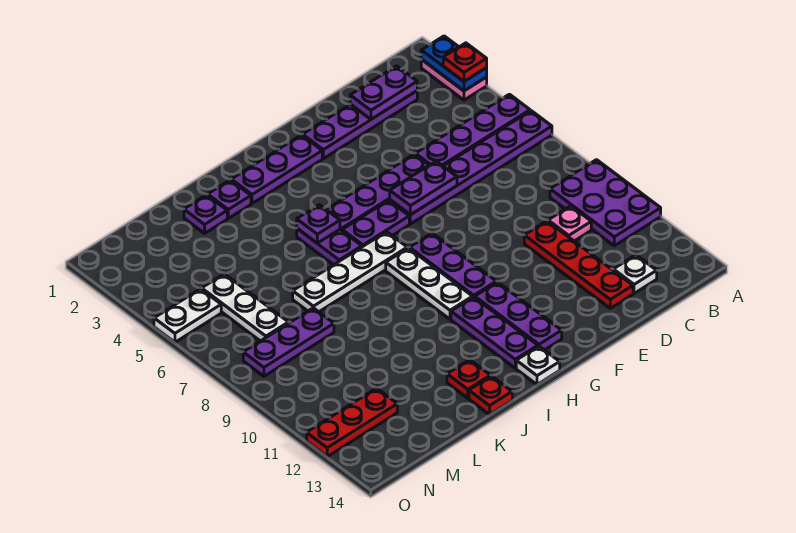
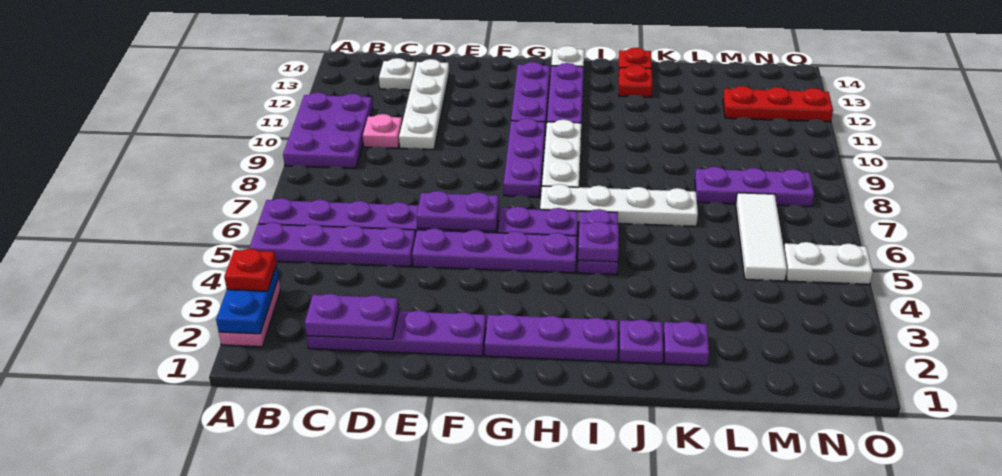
red 1x4 plate [524,221,633,308] -> white 1x4 plate [399,59,449,149]
white 1x3 plate [202,274,289,341] -> white 1x3 tile [736,193,787,281]

